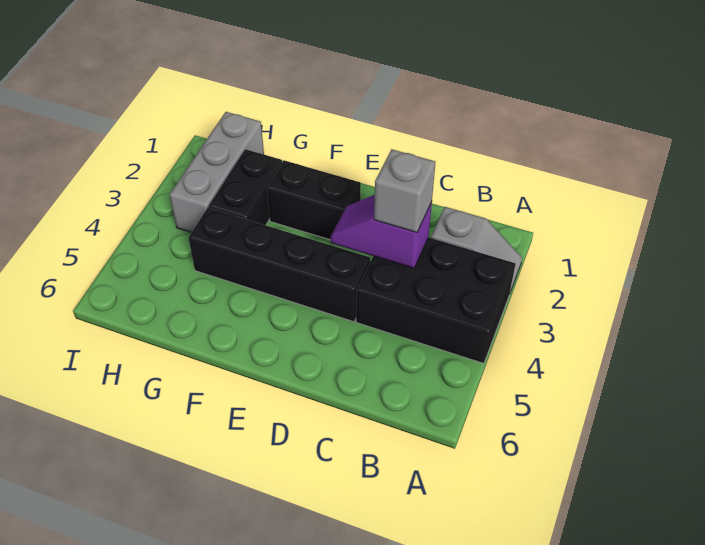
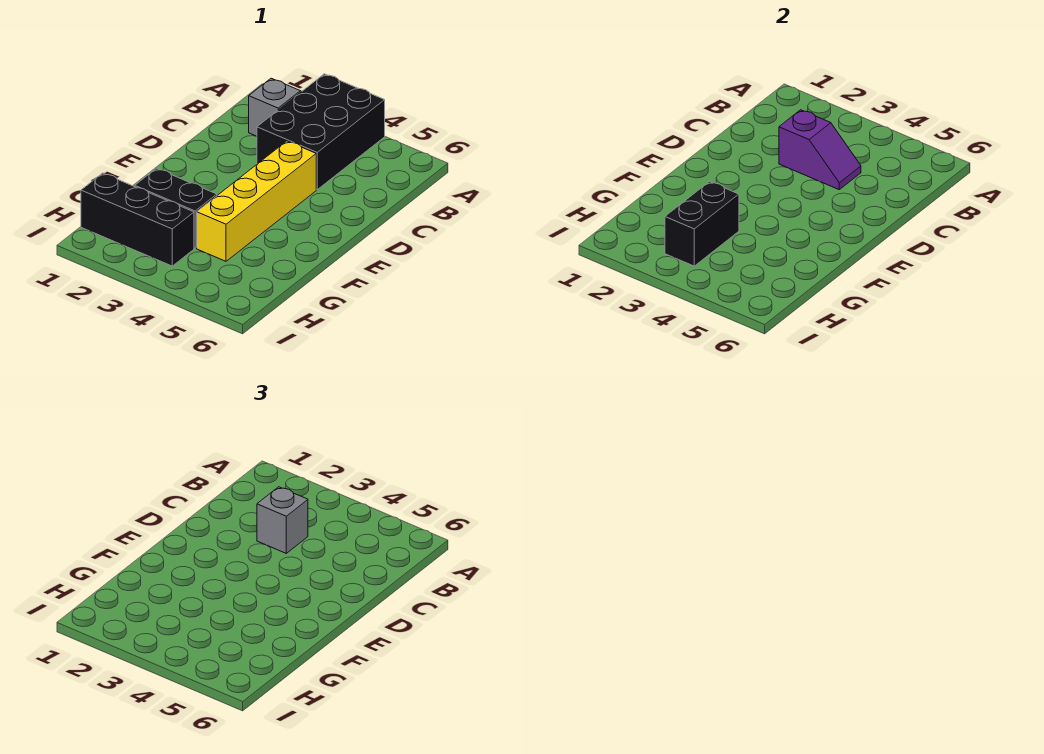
purple 1x2 slope [331,195,432,268] -> purple 1x2 slope turned to [779,110,861,189]
black 1x4 brick [189,208,370,322] -> yellow 1x4 brick [197,141,316,261]
black 1x2 brick [267,160,361,240] -> black 1x2 brick moved to [665,182,739,266]
grey 1x3 brick [169,112,264,232] -> black 1x3 brick [81,173,194,266]

